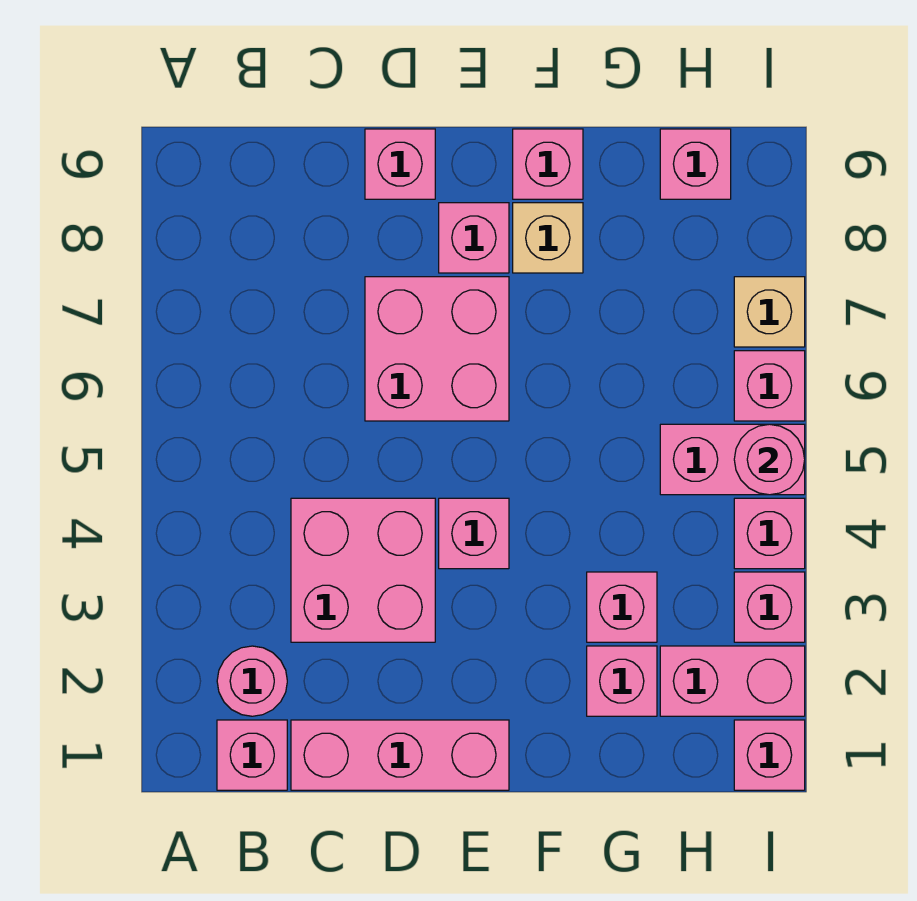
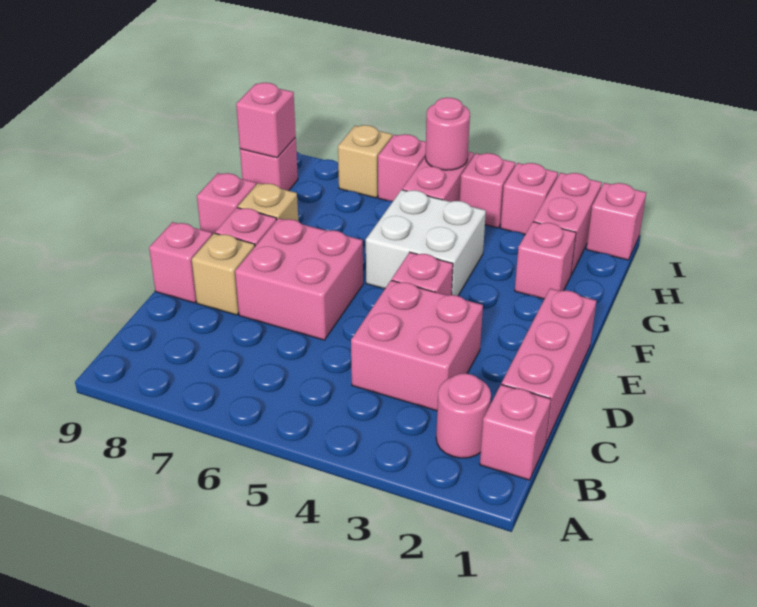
none -> tan 1x1 brick [192,233,255,315]
none -> white 2x2 brick [366,190,486,296]
pink 1x1 brick [587,572,657,642] -> pink 1x1 brick moved to [236,83,296,158]

